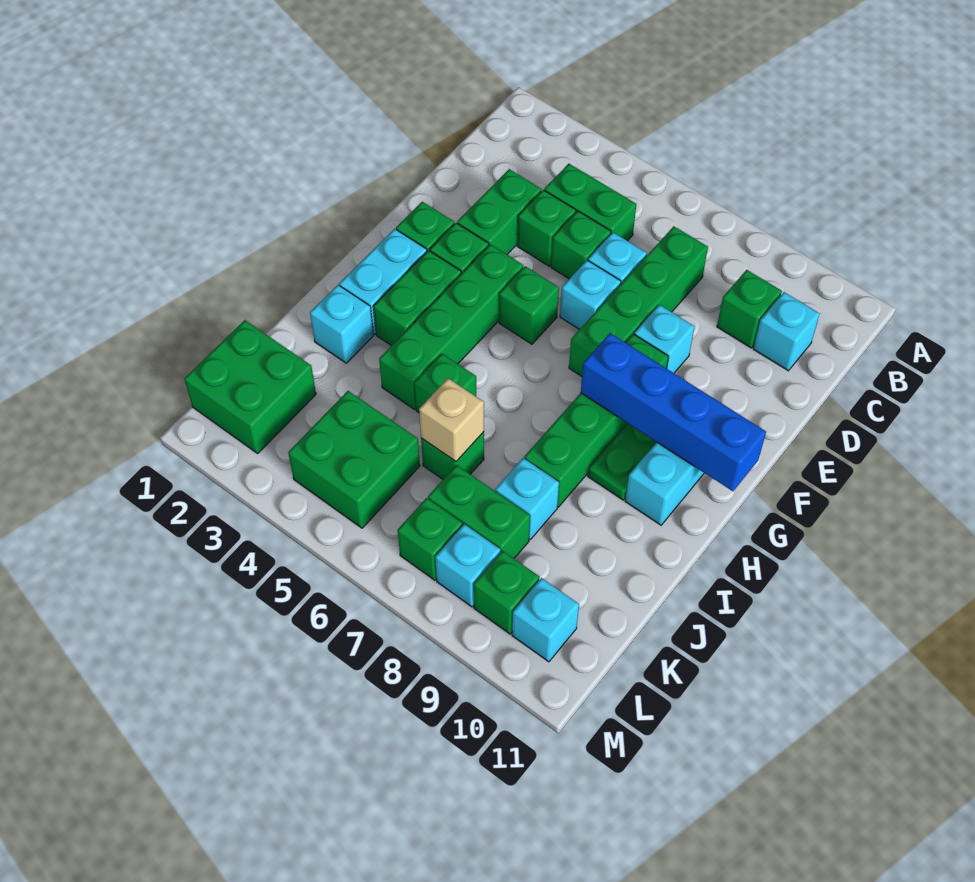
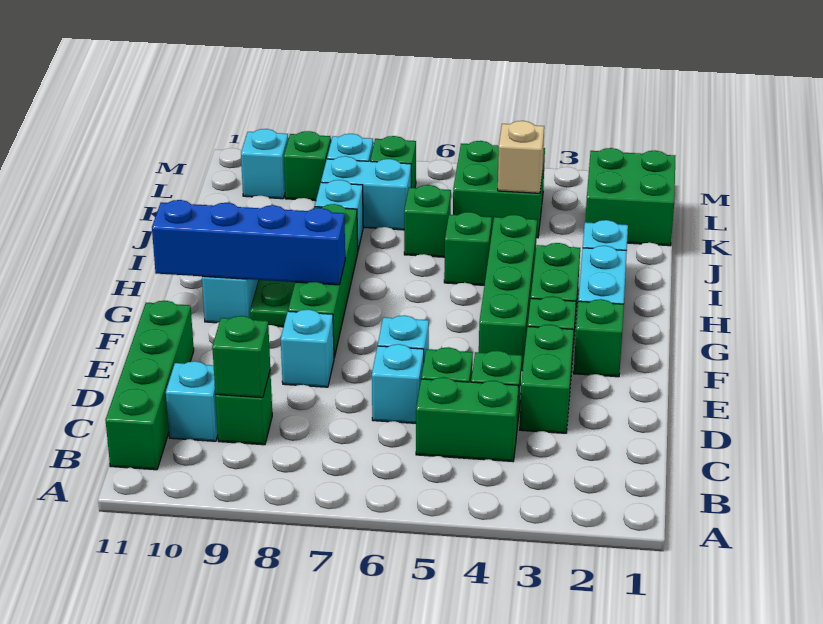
green 1x4 brick [569,226,708,376] -> green 1x4 brick moved to [106,301,194,470]
green 1x1 brick [499,266,559,344] -> green 1x1 brick moved to [212,316,270,398]
tan 1x1 brick [419,378,484,461] -> tan 1x1 brick moved to [498,121,544,193]
green 1x2 brick [428,465,530,558] -> cyan 1x2 brick [321,156,411,230]

